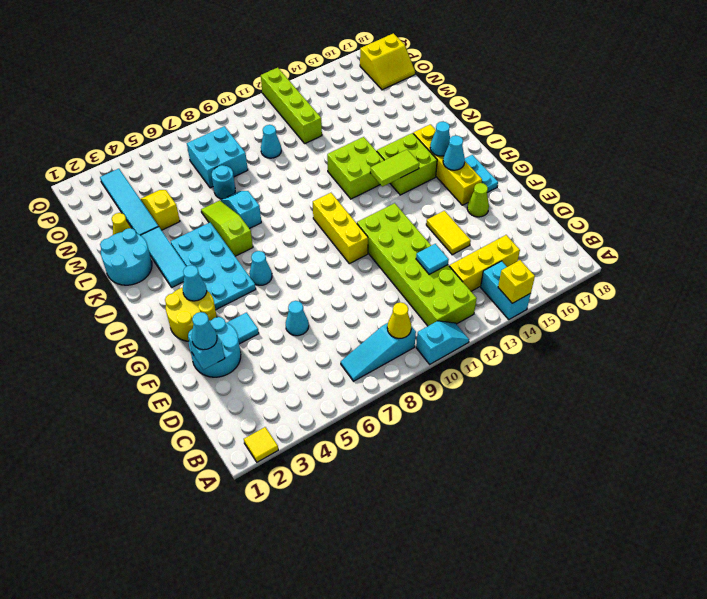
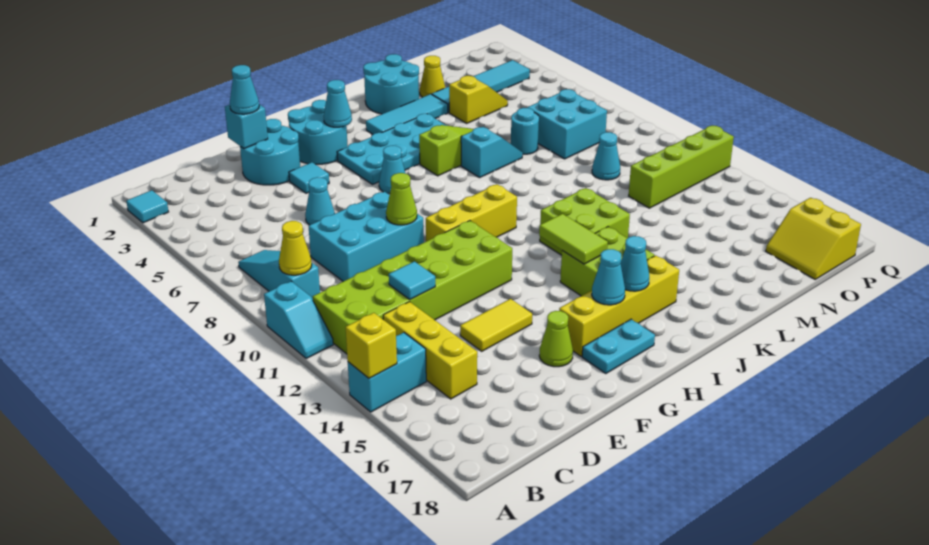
yellow 1x1 tile [244,427,278,462] -> cyan 1x1 tile [126,190,168,223]
none -> cyan 2x3 brick [309,192,424,281]
none -> lime 1x1 cone [386,173,417,225]
yellow 2x2 round brick [165,287,217,341] -> cyan 2x2 round brick [288,100,348,164]

